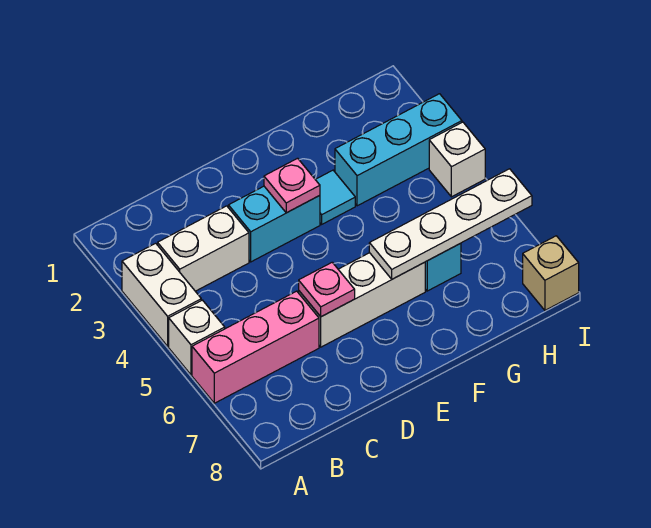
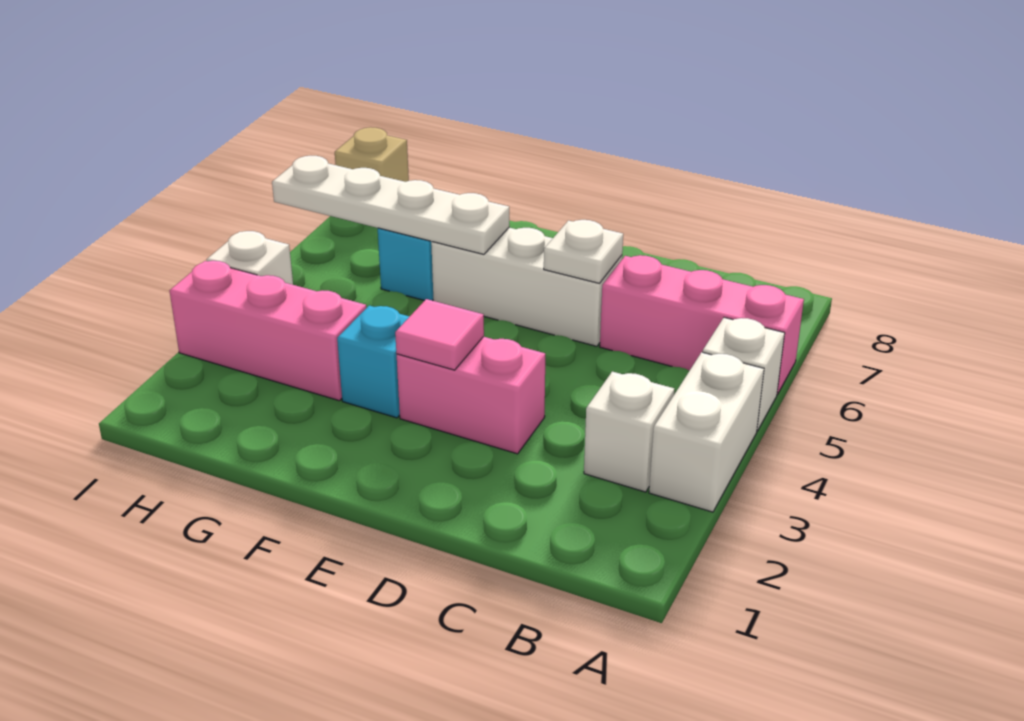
white 1x2 brick [158,206,249,291] -> white 1x1 brick [584,372,674,492]
cyan 1x2 brick [228,186,320,262] -> pink 1x2 brick [397,337,545,454]
pink 1x1 plate [299,262,355,317] -> white 1x1 plate [544,220,623,283]
pink 1x1 plate [264,158,320,213] -> pink 1x1 tile [395,299,484,370]
cyan 1x1 tile [315,170,355,224] -> cyan 1x1 brick [337,306,410,418]
cyan 1x3 brick [335,94,462,206] -> pink 1x3 brick [170,261,366,401]

